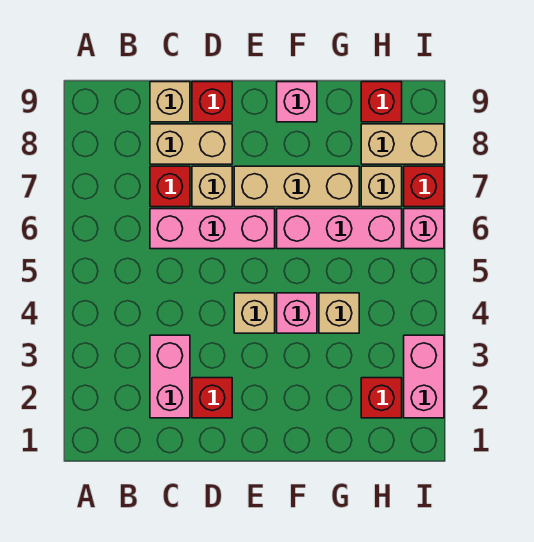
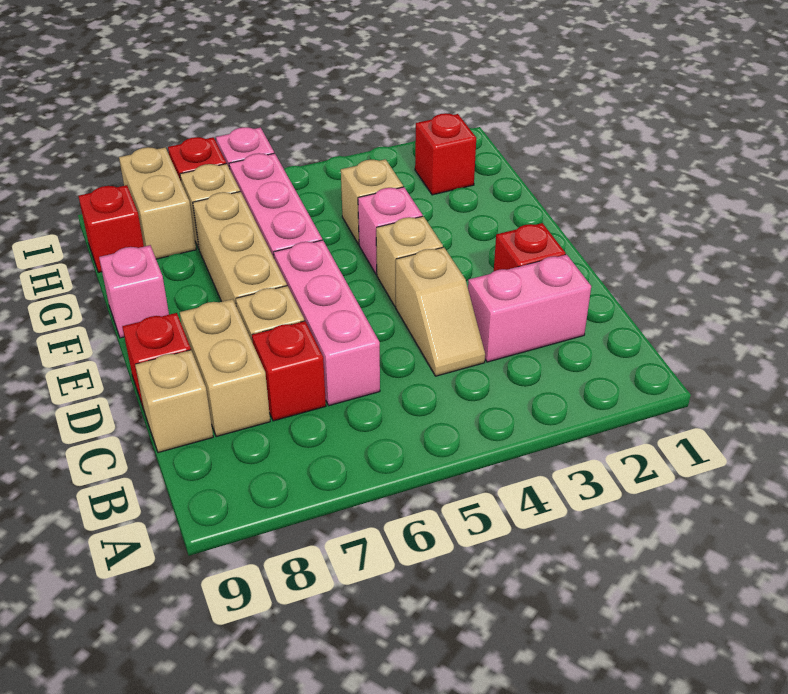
none -> tan 1x2 slope [396,247,485,376]
pink 1x2 brick [404,335,444,418] -> none

